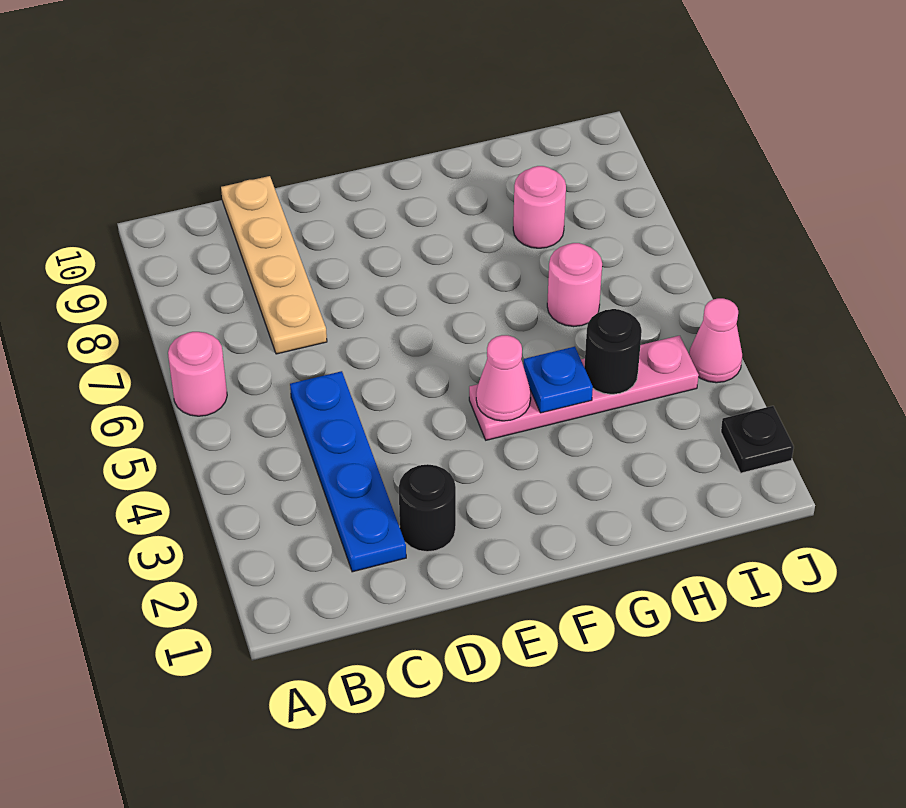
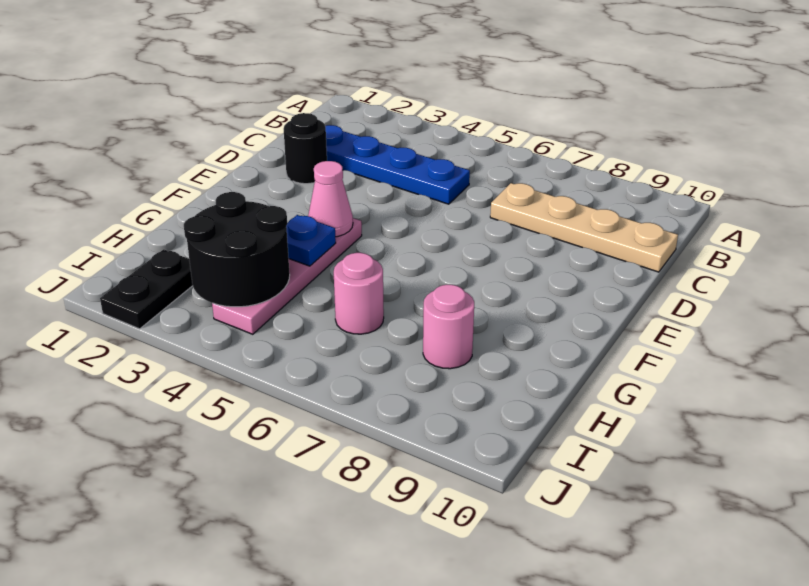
pink 1x1 round brick [168,332,227,416] -> none
black 1x1 round brick [584,309,642,394] -> black 2x2 round brick [184,192,290,307]
black 1x1 plate [721,406,794,473] -> black 1x2 plate [100,249,193,329]
pink 1x1 cone [689,298,742,383] -> none

